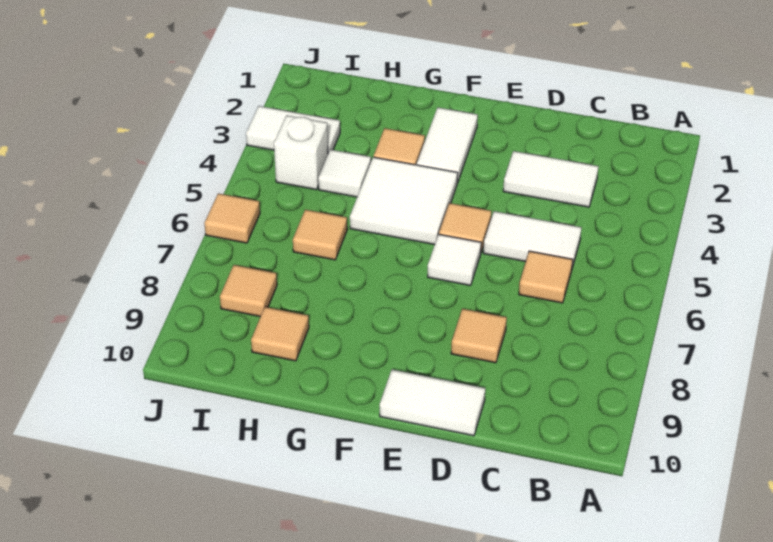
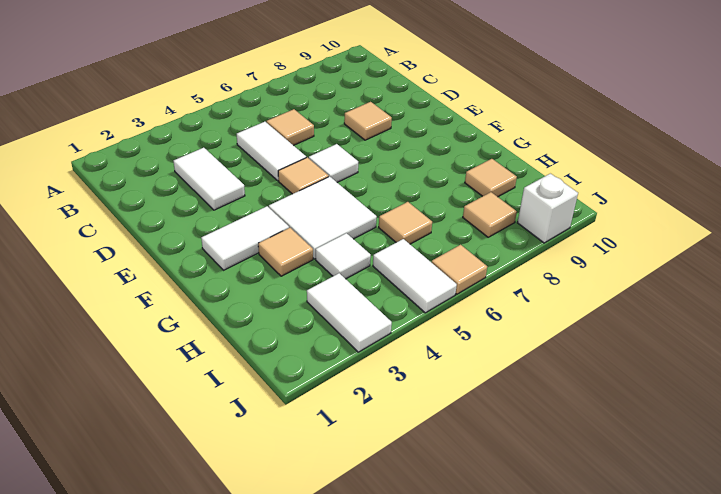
white 1x2 tile [380,370,485,436] -> white 1x2 tile moved to [373,239,457,313]
white 1x1 brick [274,115,328,190] -> white 1x1 brick moved to [518,173,578,243]

